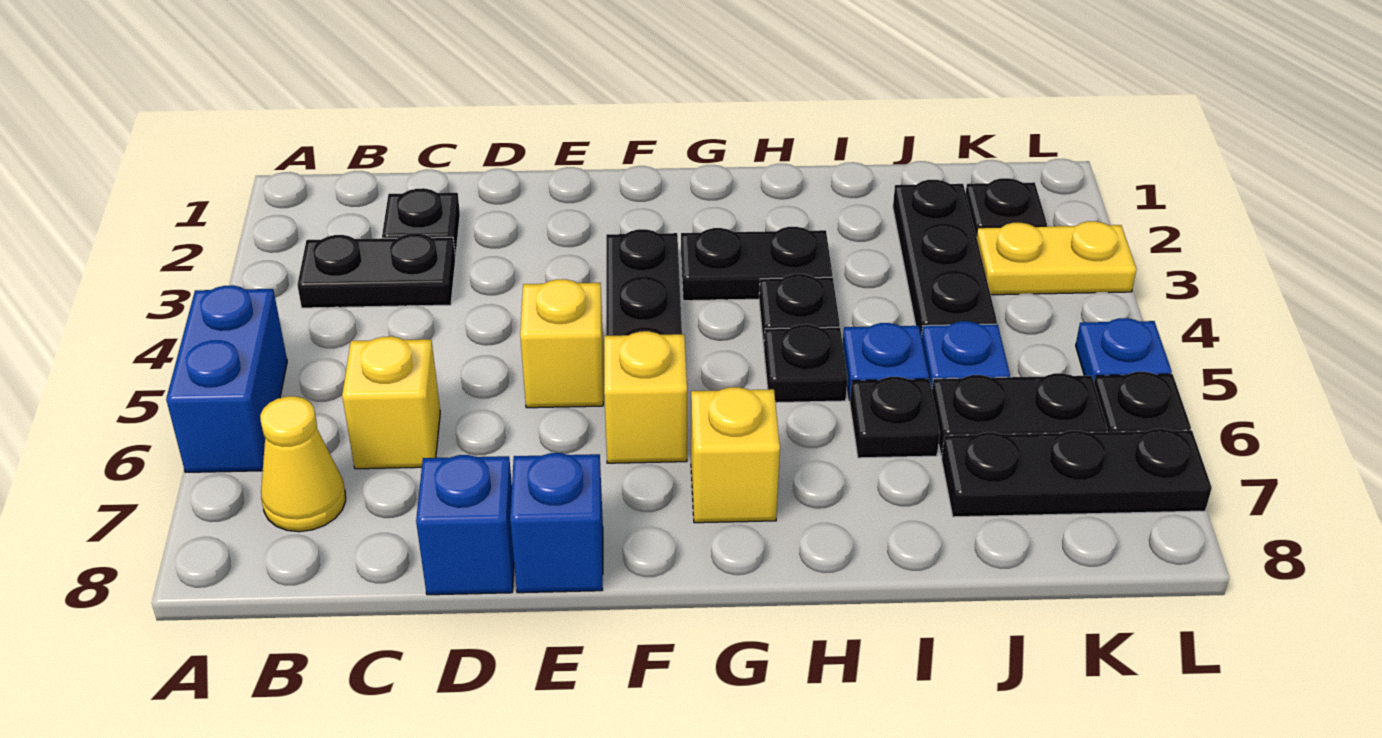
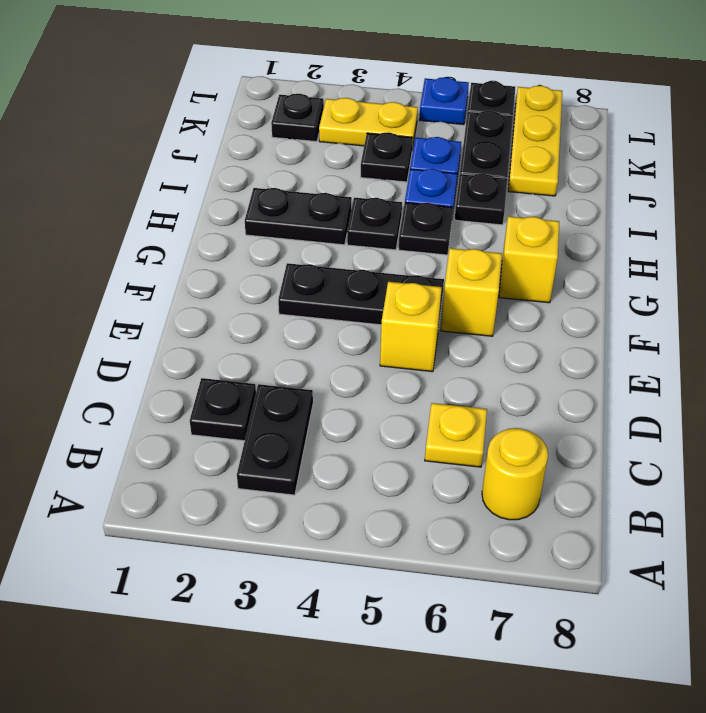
blue 1x2 brick [166,285,287,472] -> none
yellow 1x1 cone [260,396,346,532] -> yellow 1x1 round brick [482,429,548,520]
yellow 1x1 brick [342,336,440,469] -> yellow 1x1 plate [425,403,487,467]
blue 1x1 brick [416,455,514,595] -> none
blue 1x1 brick [510,453,603,593] -> none
black 1x2 plate [681,227,833,301] -> black 1x2 plate turned to [245,188,352,245]
black 1x3 plate [893,180,997,337] -> black 1x1 plate [361,132,413,182]
black 1x3 plate [942,429,1212,517] -> yellow 1x3 plate [508,86,562,196]
yellow 1x2 plate [976,221,1136,295] -> yellow 1x2 plate turned to [319,98,418,149]

